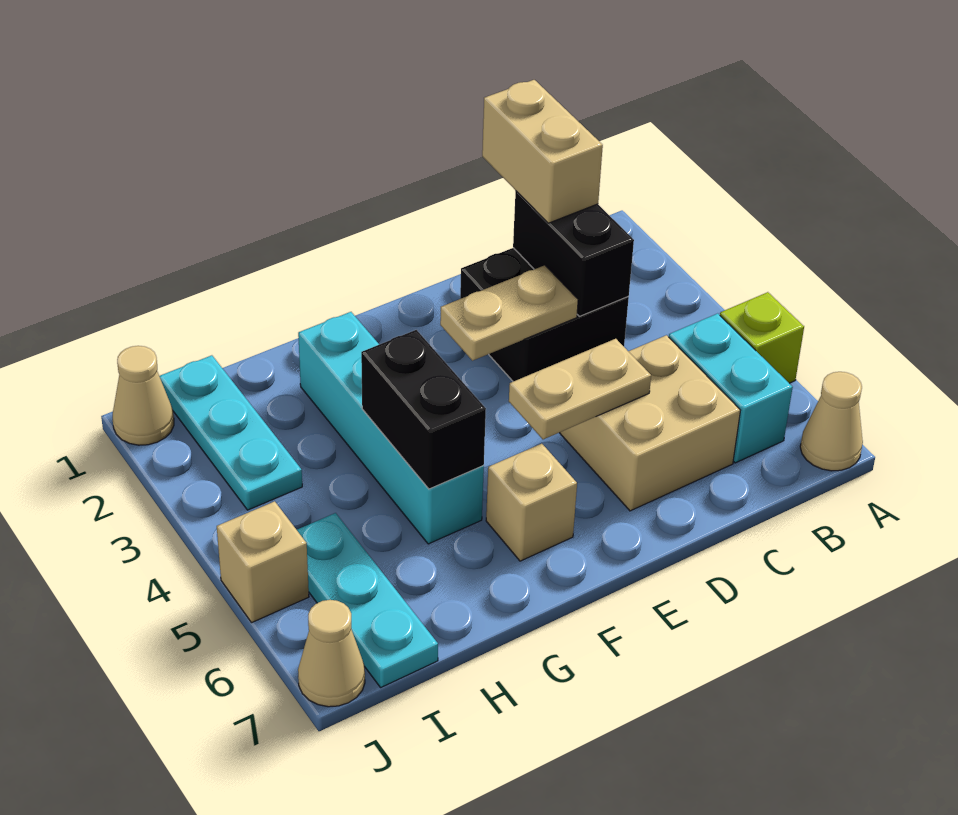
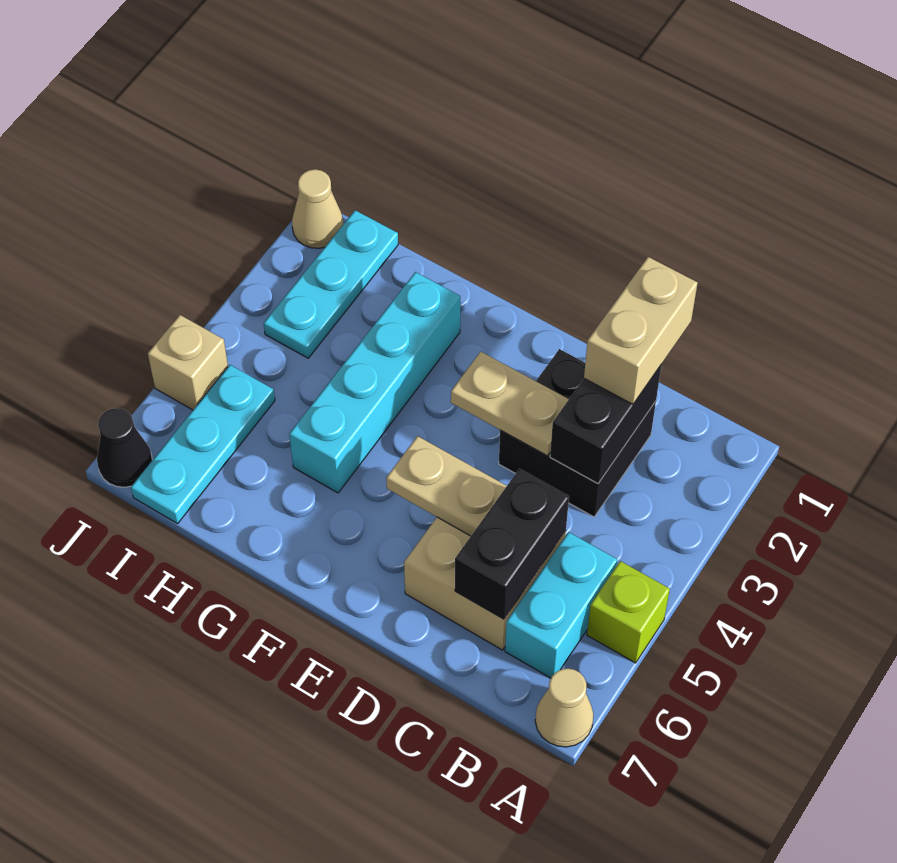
tan 1x1 brick [486,444,577,561] -> none
black 1x2 brick [361,330,486,489] -> black 1x2 brick moved to [455,469,569,619]
tan 1x1 cone [298,600,365,707] -> black 1x1 cone [97,408,152,487]

